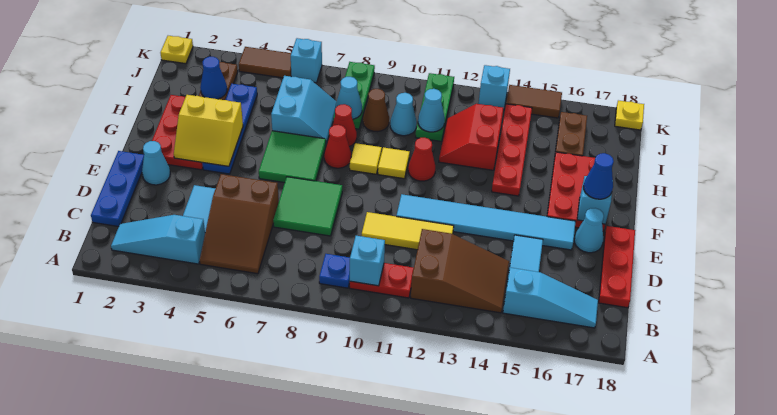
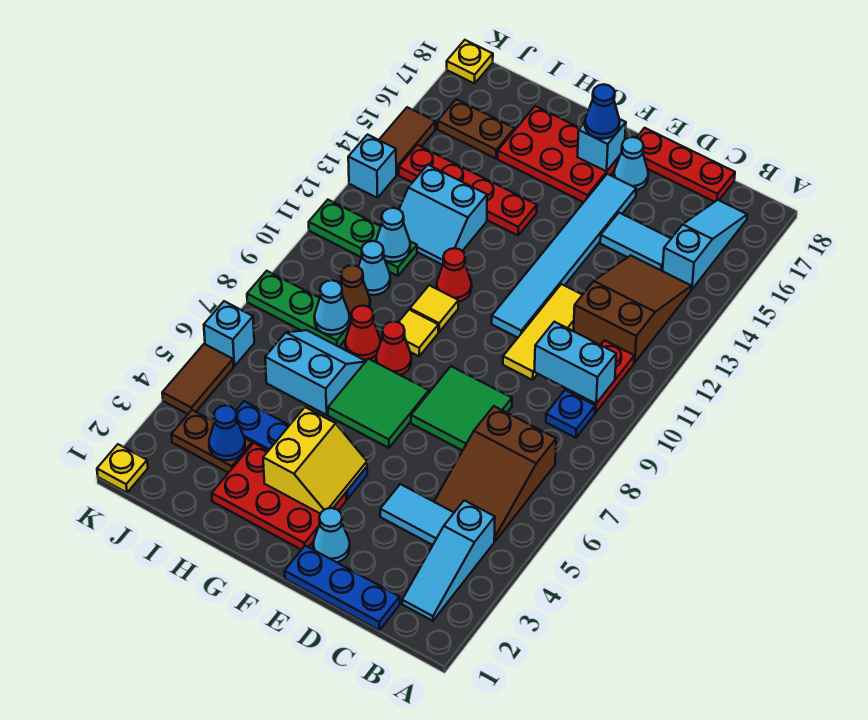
brown 2x3 slope [200,174,279,274] -> brown 2x3 slope turned to [434,406,556,541]
cyan 1x1 brick [350,236,385,286] -> cyan 1x2 brick [534,322,616,404]
red 2x2 slope [439,104,503,170] -> cyan 2x2 slope [399,165,487,265]

